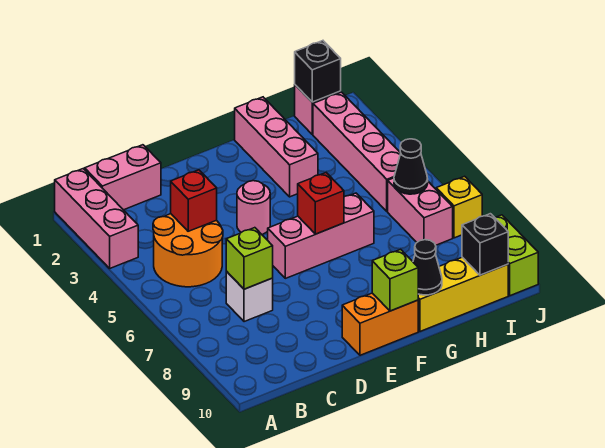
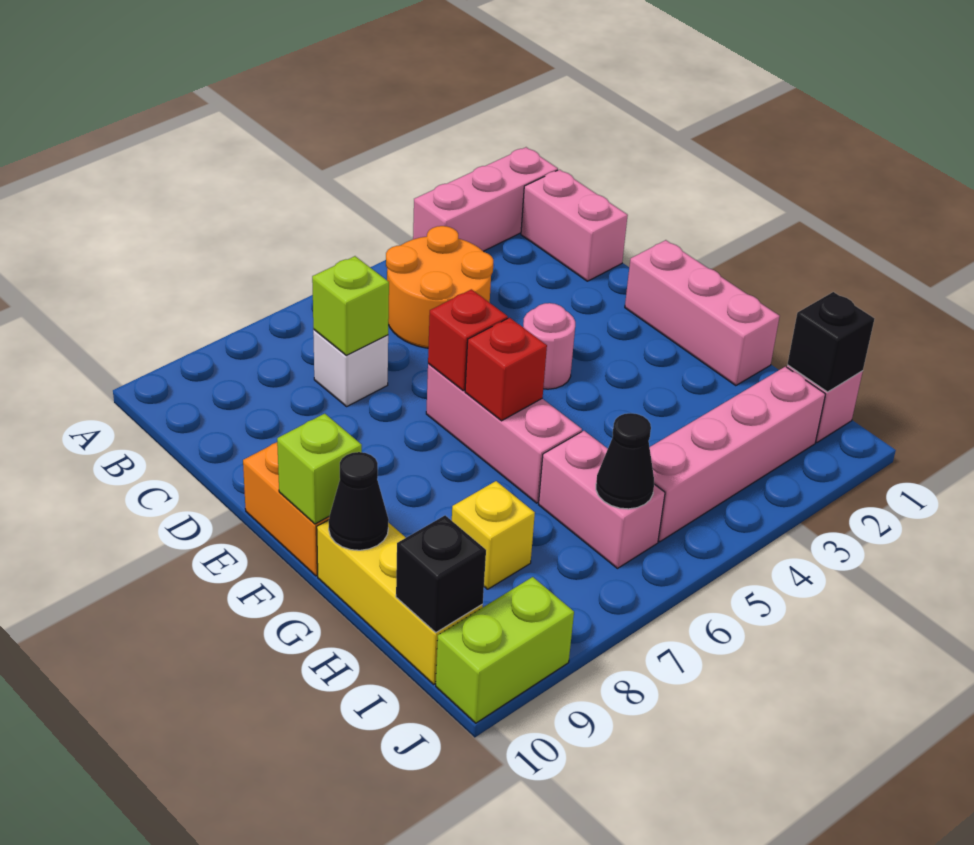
red 1x1 brick [171,170,217,231] -> red 1x1 brick moved to [428,289,508,391]
pink 1x3 brick [235,97,318,197] -> pink 1x3 brick turned to [625,240,780,386]
pink 1x2 brick [388,178,453,245] -> pink 1x2 brick turned to [539,431,665,568]
yellow 1x1 brick [436,176,482,238] -> yellow 1x1 brick moved to [452,481,535,589]

